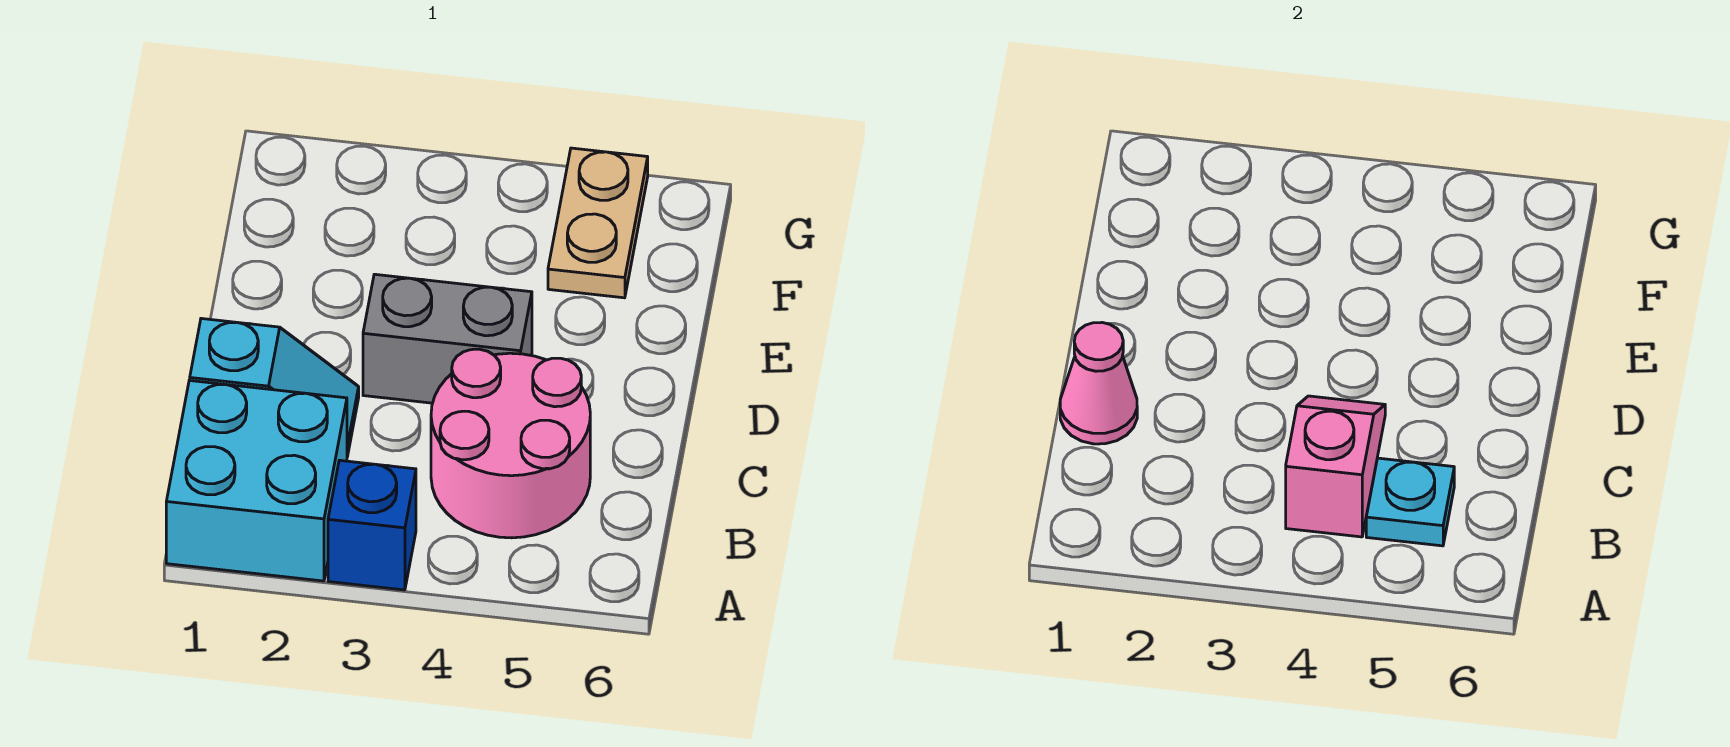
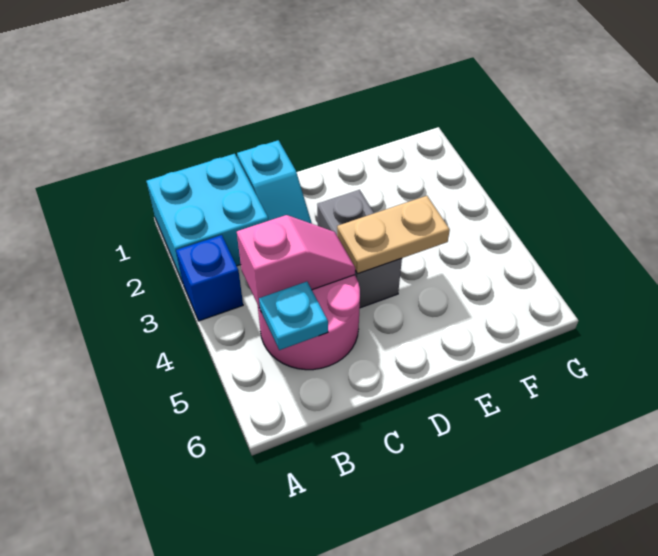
pink 1x1 cone [1060,323,1137,444] -> none
tan 1x2 plate [548,148,648,298] -> tan 1x2 plate moved to [337,196,450,274]

